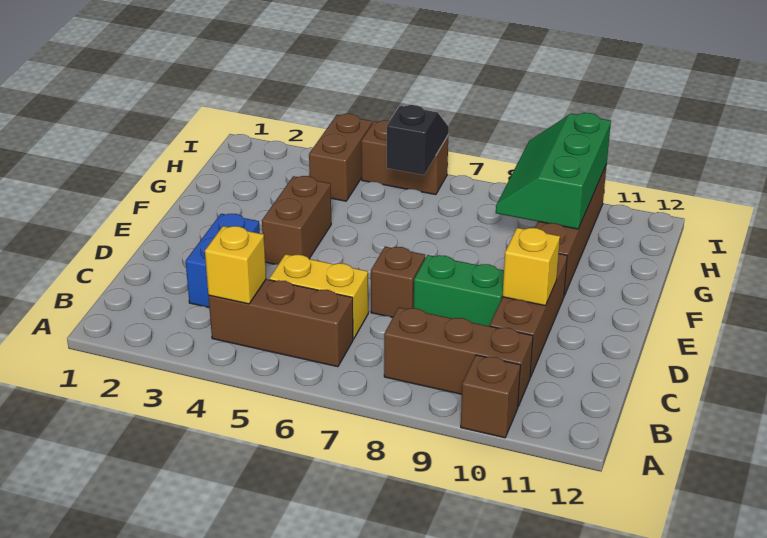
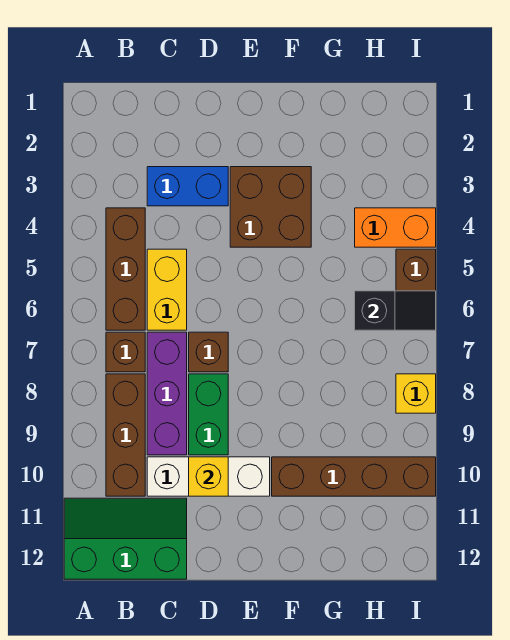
brown 1x1 brick [461,355,520,438] -> brown 1x1 brick moved to [106,332,145,372]
yellow 1x1 brick [205,226,266,304] -> yellow 1x1 brick moved to [396,374,436,413]
none -> purple 1x3 brick [147,332,187,455]
brown 1x3 brick [490,254,567,377] -> white 1x3 brick [147,457,270,496]
brown 1x2 brick [262,176,331,264] -> brown 2x2 brick [230,167,311,247]
green 2x3 slope [496,113,611,229] -> green 2x3 slope moved to [64,498,187,579]
brown 1x2 brick [309,114,372,201] -> orange 1x2 brick [355,208,436,247]

